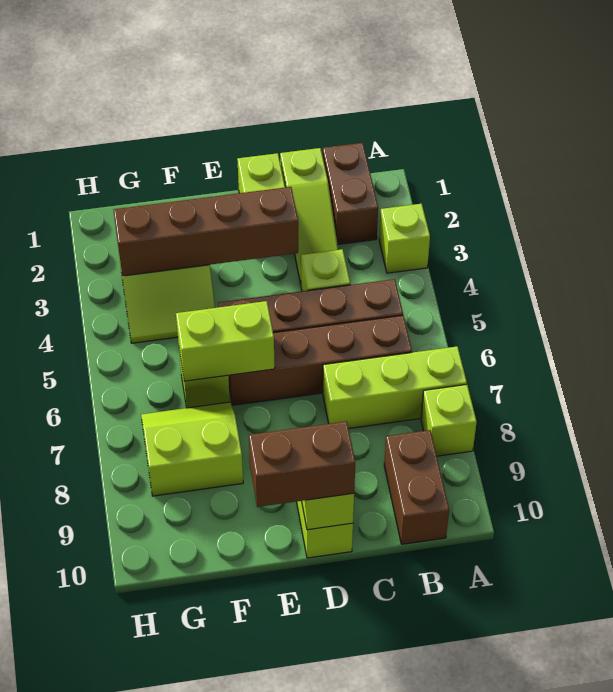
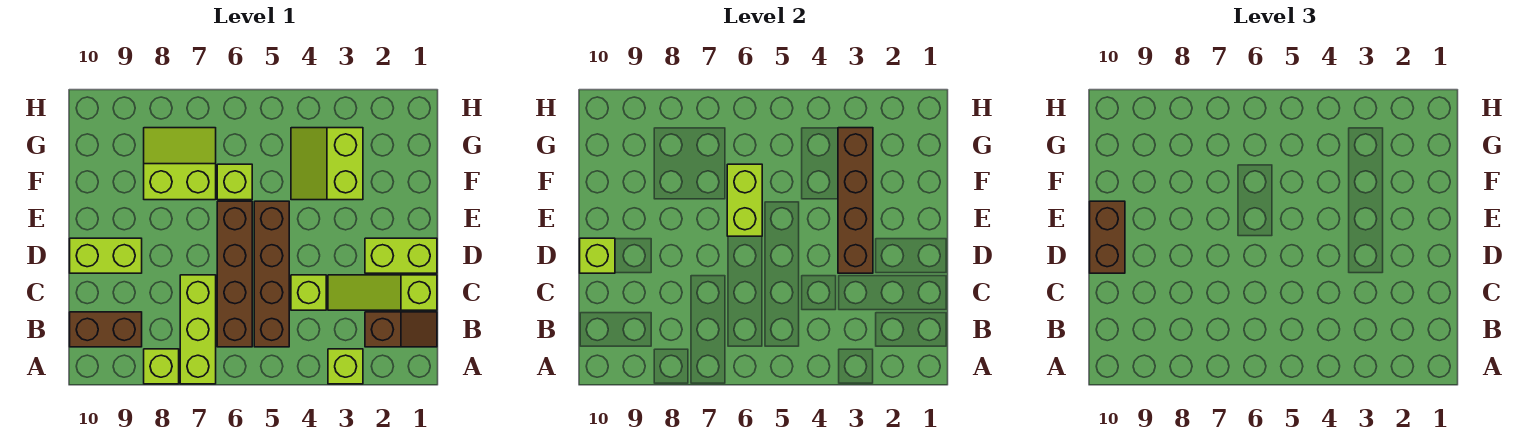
brown 1x2 brick [323,143,378,245] -> brown 1x2 slope [365,312,437,347]
lime 2x2 slope [141,402,243,496] -> lime 2x2 slope turned to [144,128,216,200]

